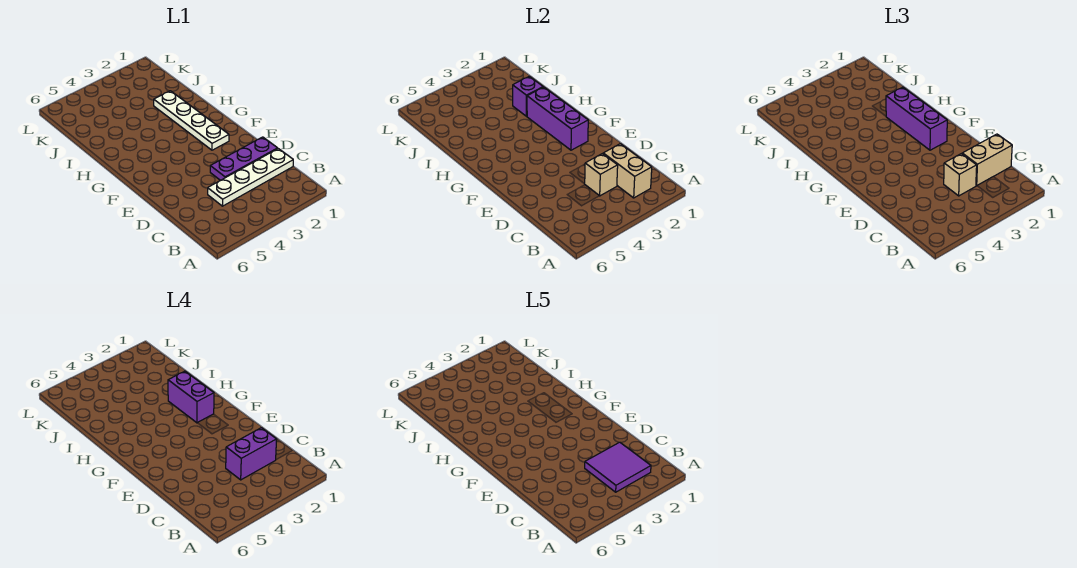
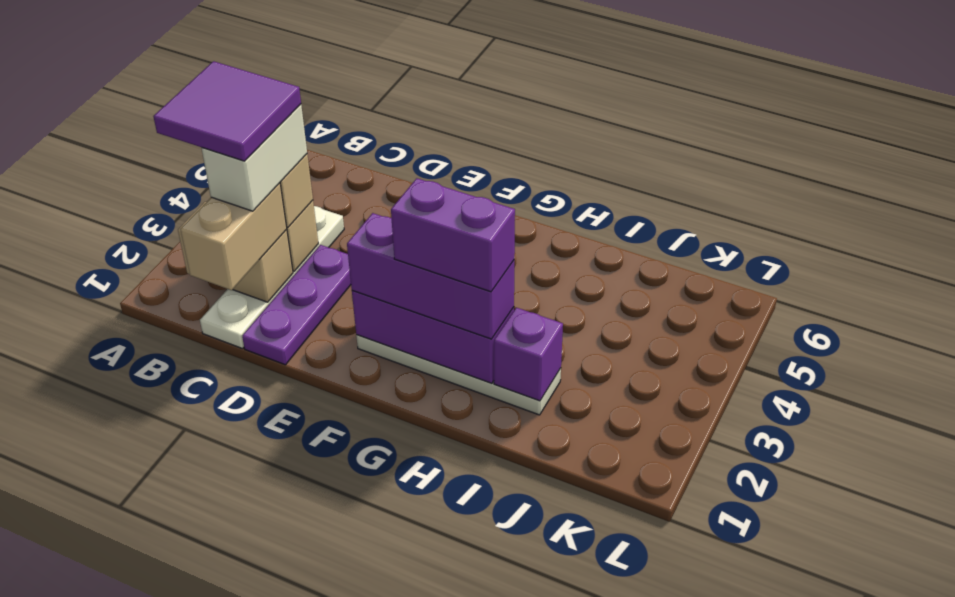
purple 1x2 brick [226,428,277,480] -> white 1x2 brick [202,104,307,211]

